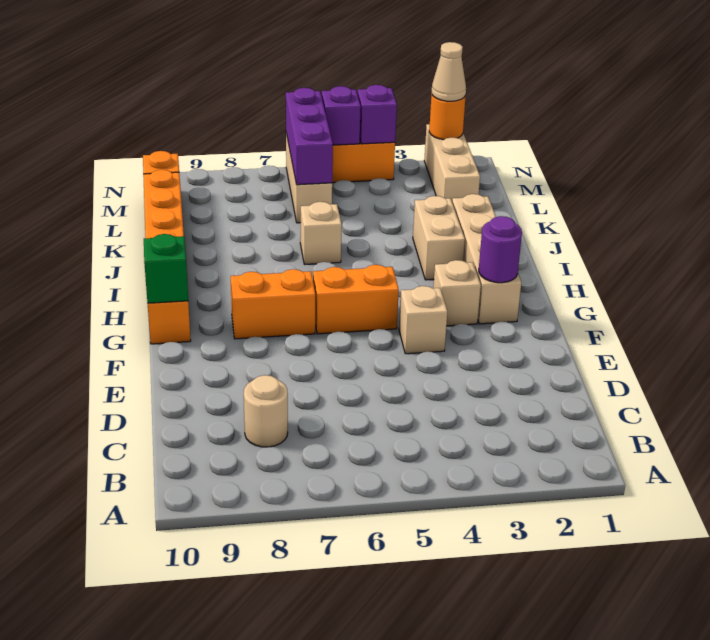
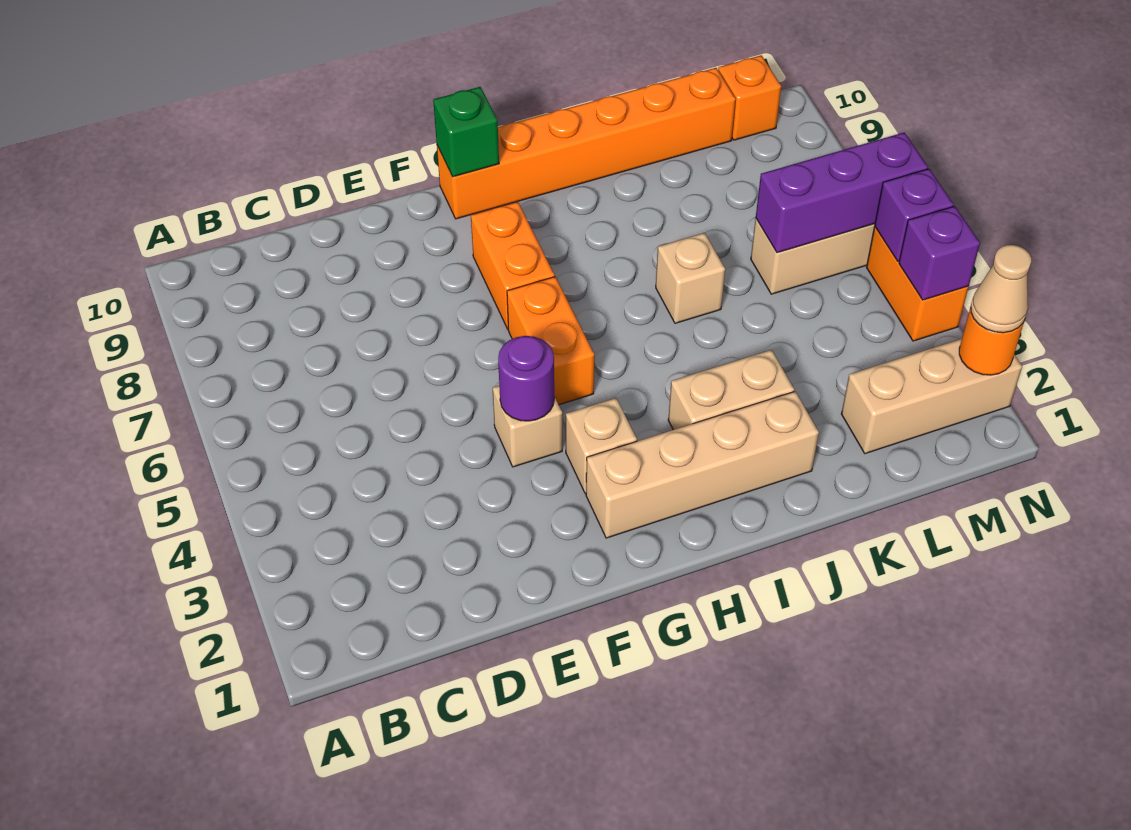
tan 1x1 round brick [244,375,288,447] -> none
purple 1x1 round brick [479,216,522,283] -> purple 1x1 round brick moved to [498,336,554,421]

